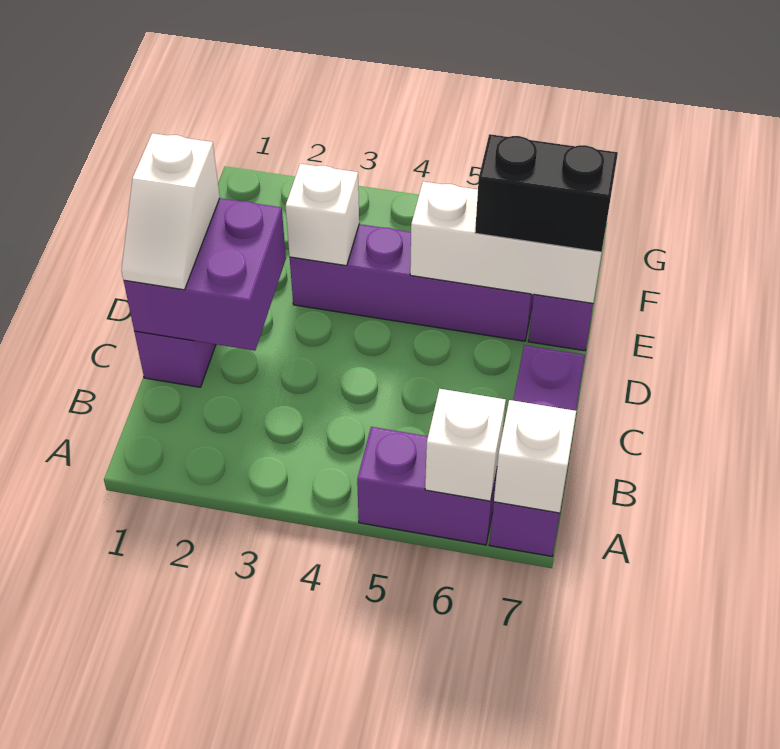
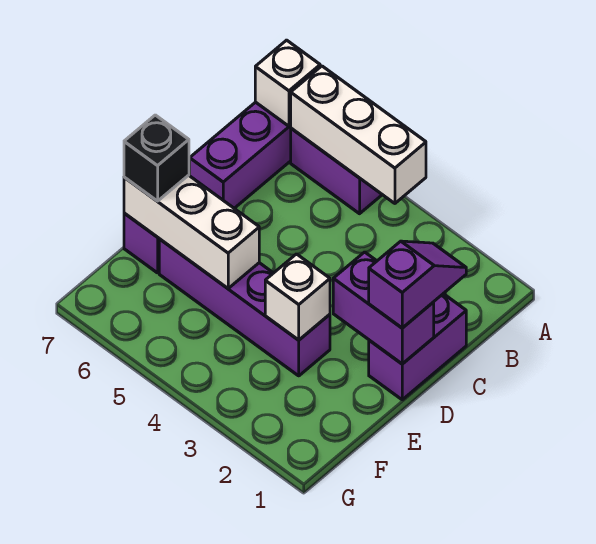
white 1x1 brick [425,389,506,501] -> white 1x3 brick [290,66,426,203]
purple 2x2 brick [124,198,286,351] -> purple 1x2 brick [333,252,434,364]
white 1x2 slope [121,133,220,290] -> purple 1x2 slope [369,241,466,328]
black 1x2 brick [475,134,618,252] -> black 1x1 brick [124,115,189,201]

